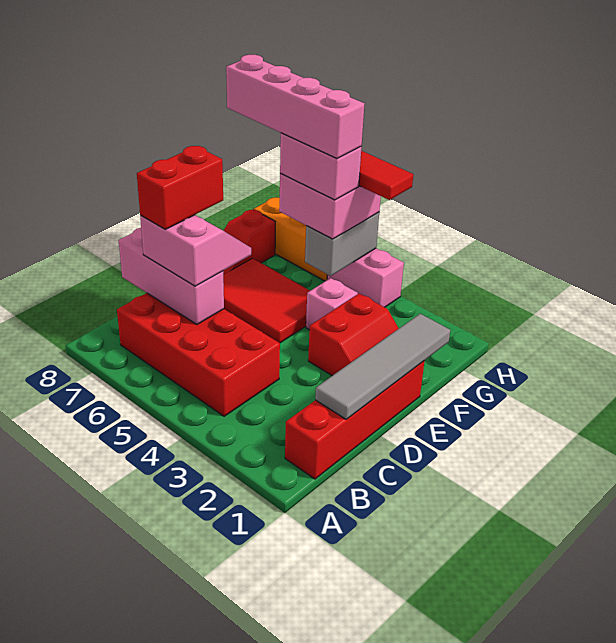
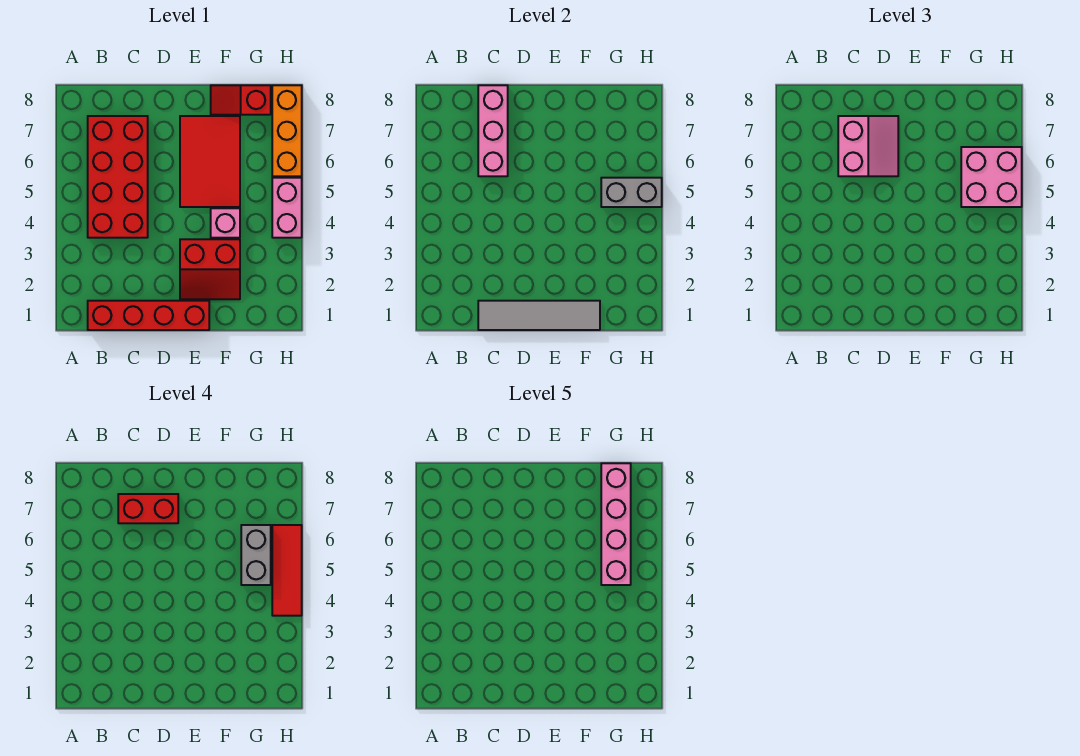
pink 1x2 brick [280,133,361,200] -> grey 1x2 brick [241,525,271,585]

